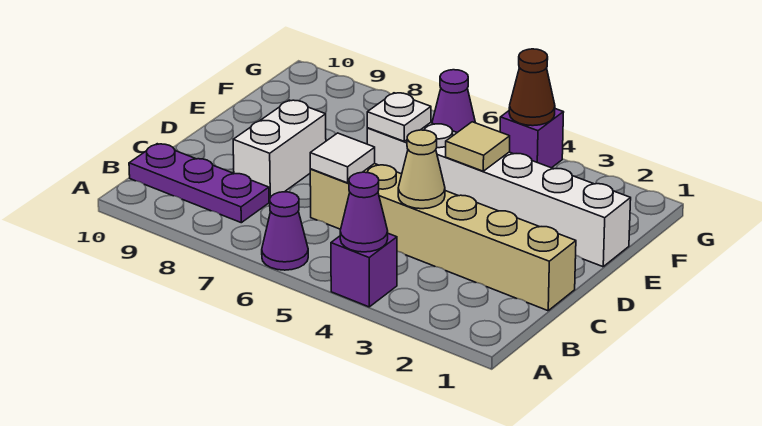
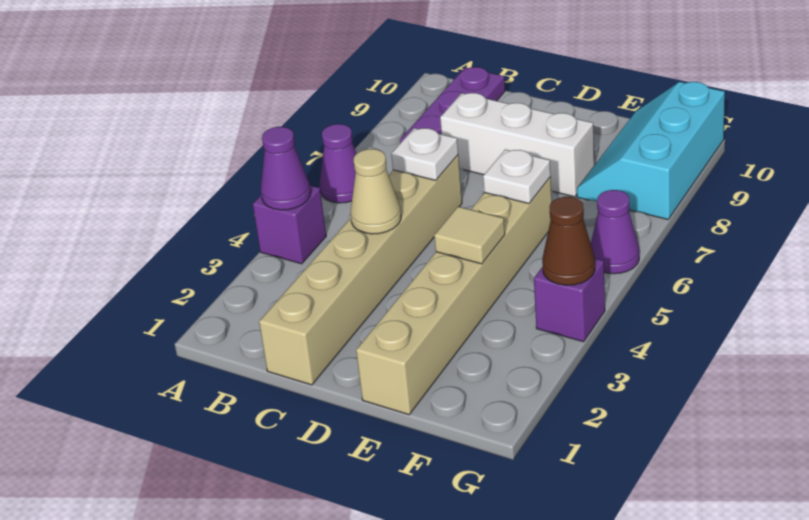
white 1x1 tile [310,133,375,183] -> white 1x1 plate [391,128,458,180]
white 1x2 brick [233,100,326,202] -> white 1x3 brick [440,93,594,197]
white 1x6 brick [367,123,631,267] -> tan 1x6 brick [356,177,552,415]
none -> cyan 2x3 slope [577,82,725,219]

